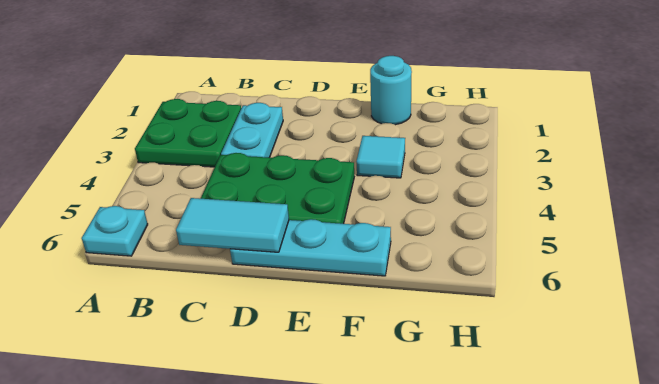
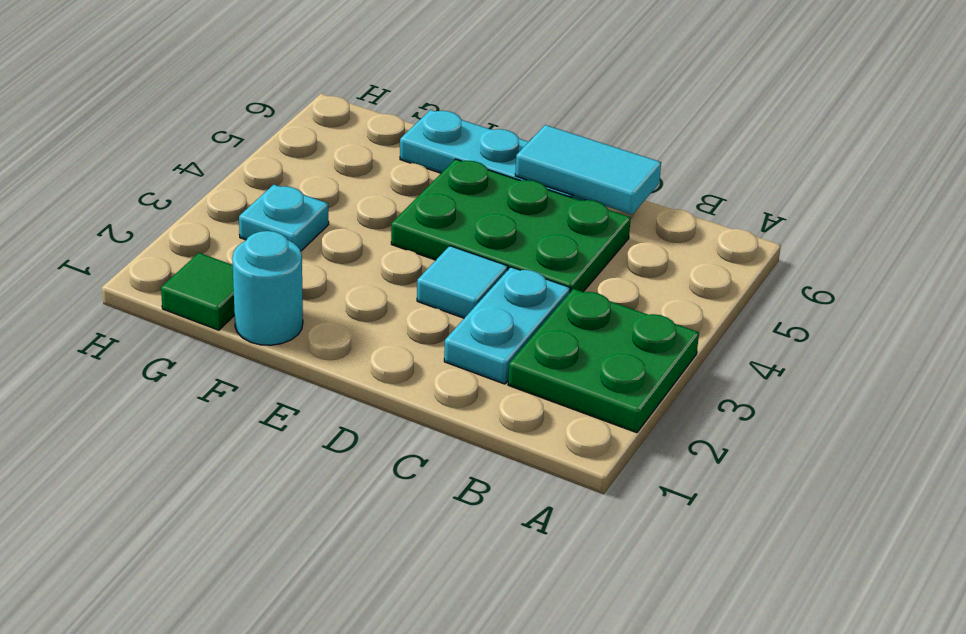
cyan 1x1 plate [82,206,148,256] -> cyan 1x1 plate moved to [239,185,329,251]
cyan 1x1 tile [356,136,405,178] -> cyan 1x1 tile moved to [417,246,508,318]
none -> green 1x1 tile [161,253,235,330]

